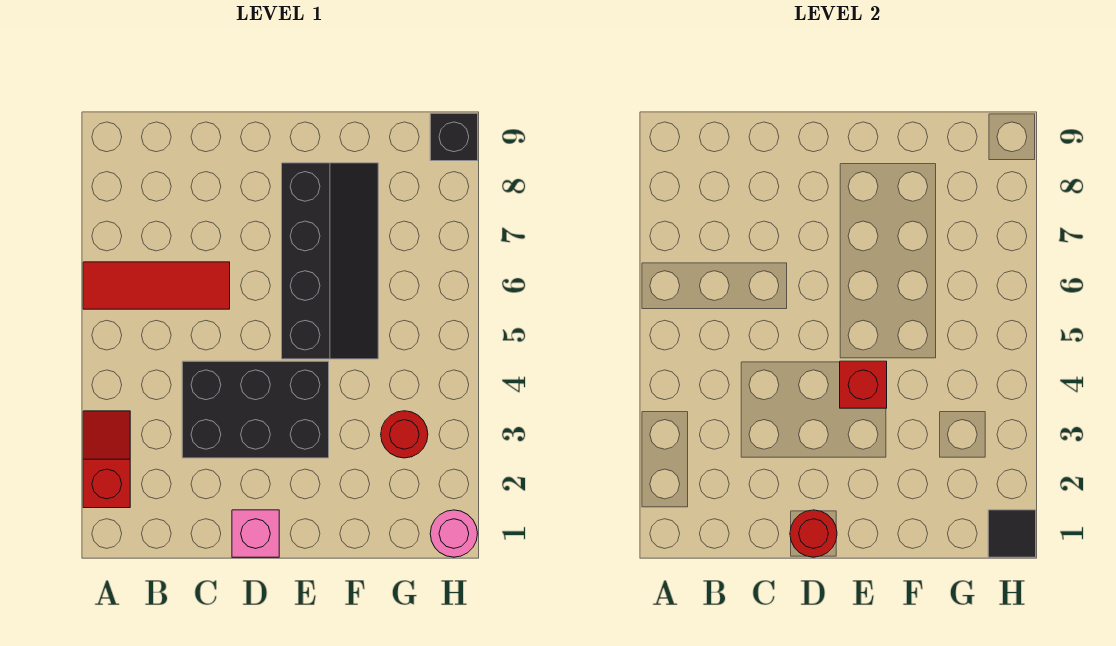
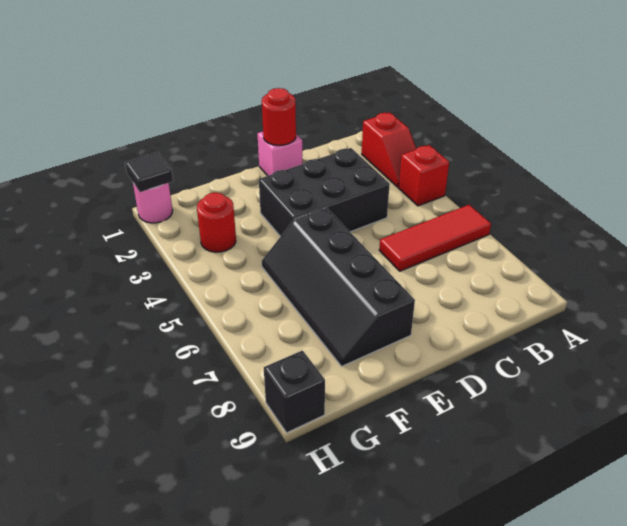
red 1x1 brick [840,361,887,408] -> red 1x1 brick moved to [399,145,449,206]

